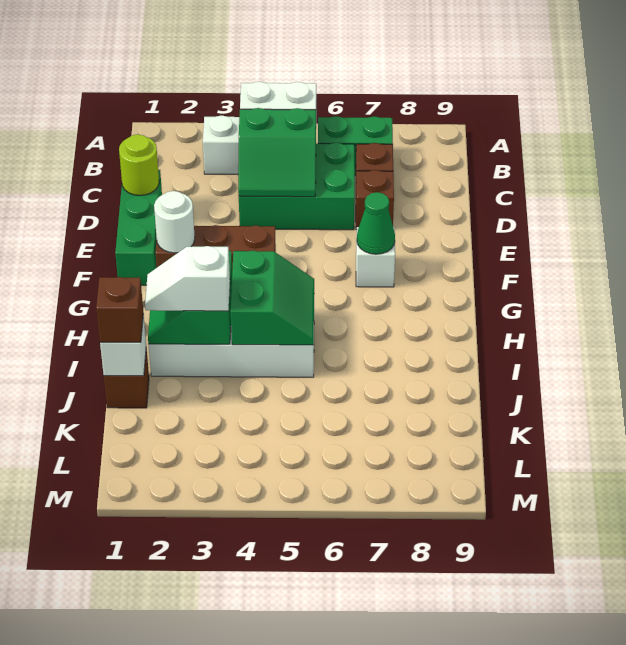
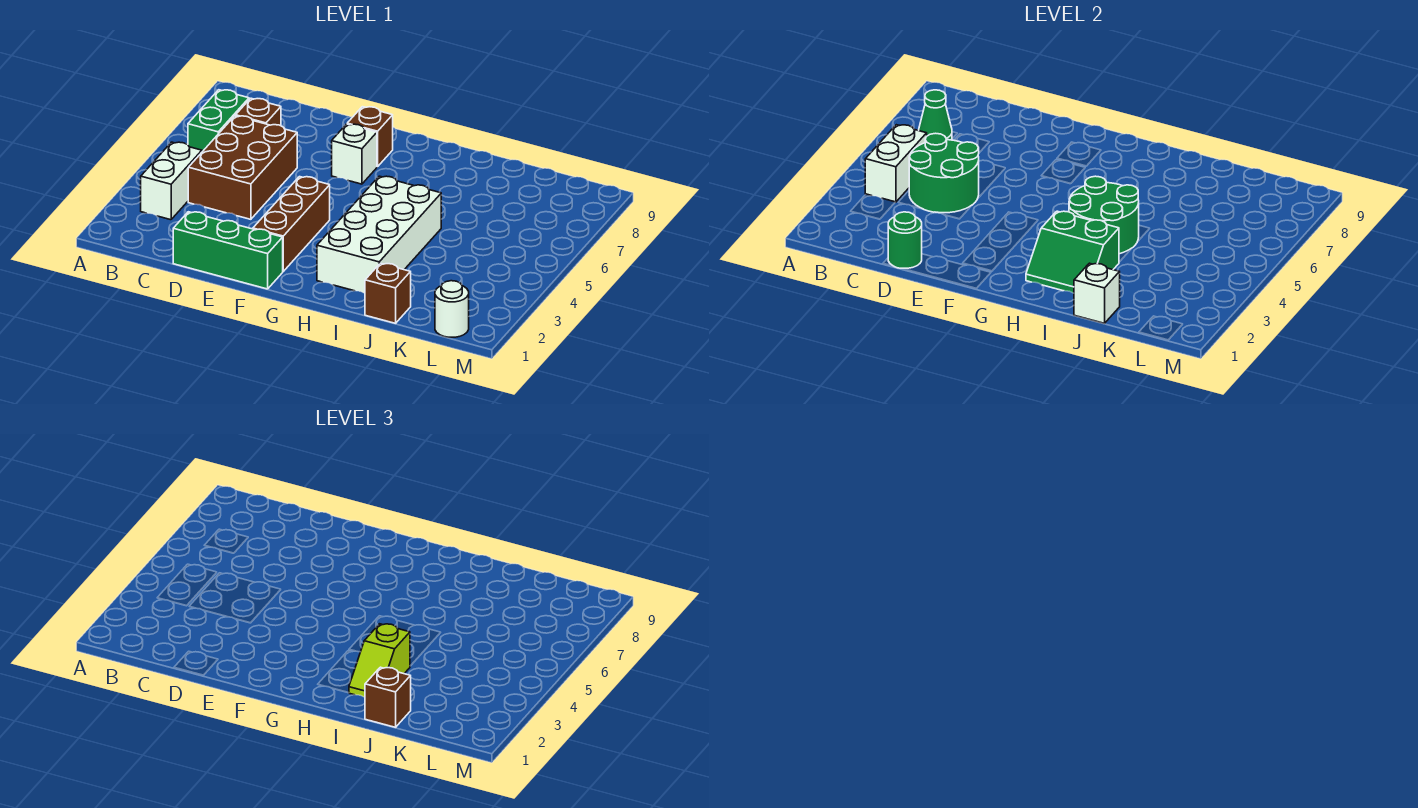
green 2x3 brick [239,143,355,230] -> brown 2x3 brick [188,116,297,219]
green 2x2 slope [238,108,316,197] -> green 2x2 round brick [909,133,979,213]
lime 1x1 round brick [119,134,159,195] -> green 1x1 round brick [888,212,922,268]
brown 1x1 brick [356,170,394,230] -> brown 1x1 brick moved to [347,107,393,167]
white 1x1 round brick [154,191,195,253] -> white 1x1 round brick moved to [435,281,469,337]
green 1x1 cone [357,192,395,254] -> green 1x1 cone moved to [919,90,952,140]
green 2x2 slope [231,251,314,345] -> green 2x2 round brick [1069,176,1139,254]
white 1x2 slope [145,246,230,311] -> lime 1x2 slope [349,624,410,697]

